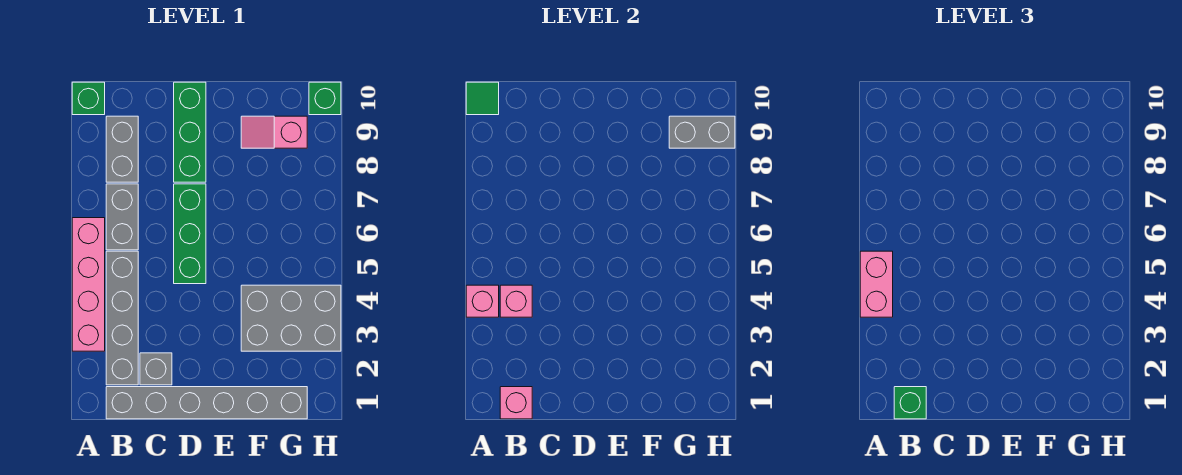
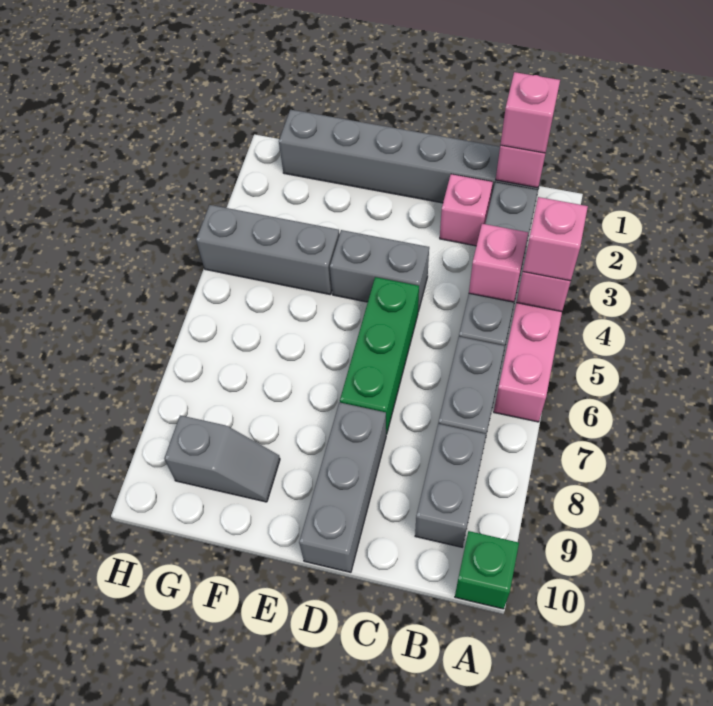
pink 1x2 brick [860,251,893,317] -> pink 1x1 brick [523,197,588,281]
green 1x1 tile [466,82,499,115] -> none
green 1x1 brick [894,387,926,419] -> pink 1x1 brick [500,72,560,153]
grey 1x1 brick [140,353,172,385] -> pink 1x1 brick [440,174,493,246]
green 1x3 brick [174,82,206,182] -> grey 1x3 brick [299,402,386,572]
grey 2x3 brick [241,285,341,351] -> grey 1x3 brick [196,205,339,294]
pink 1x2 slope [241,116,307,148] -> grey 1x2 slope [164,415,280,502]
grey 1x2 brick [669,116,735,148] -> grey 1x2 brick moved to [330,230,429,312]
green 1x1 brick [309,82,341,115] -> none

